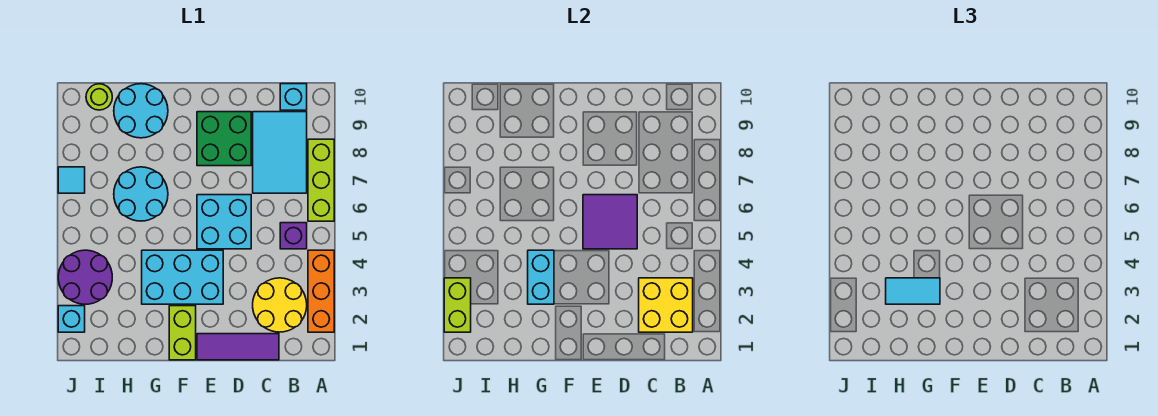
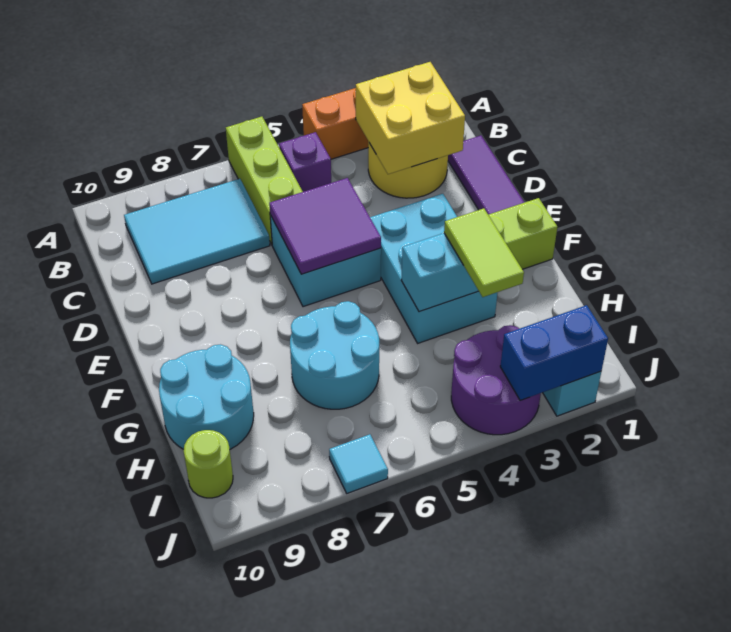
lime 1x3 brick [308,139,334,221] -> lime 1x3 brick turned to [226,117,303,244]
cyan 1x1 brick [280,84,307,110] -> none
green 2x2 brick [197,112,251,166] -> none
cyan 1x2 tile [886,278,940,304] -> lime 1x2 tile [444,208,524,297]
lime 1x2 brick [444,278,471,332] -> blue 1x2 brick [500,305,608,401]

